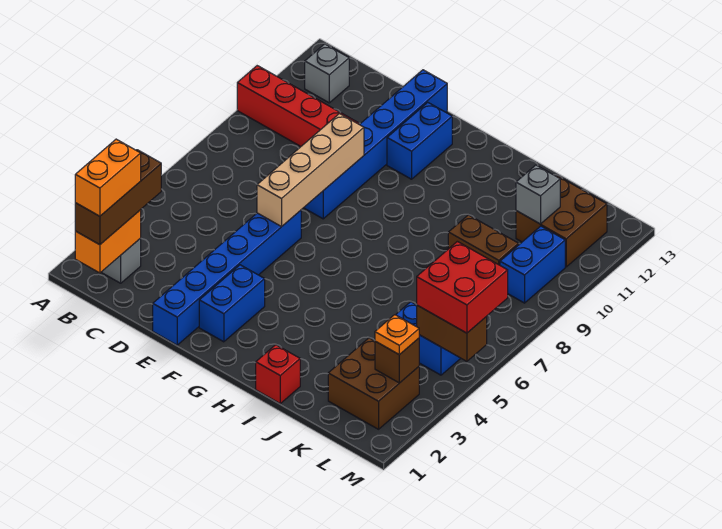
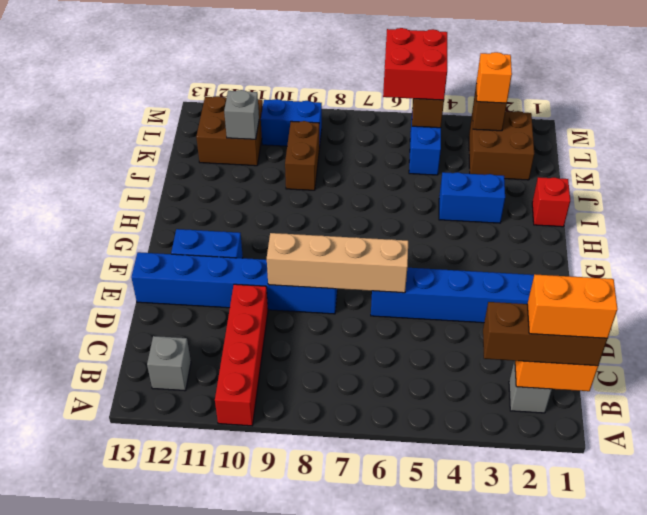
blue 1x2 brick [199,265,265,342] -> blue 1x2 brick moved to [439,172,505,223]
orange 1x1 plate [375,315,419,355] -> orange 1x1 brick [476,52,512,103]

